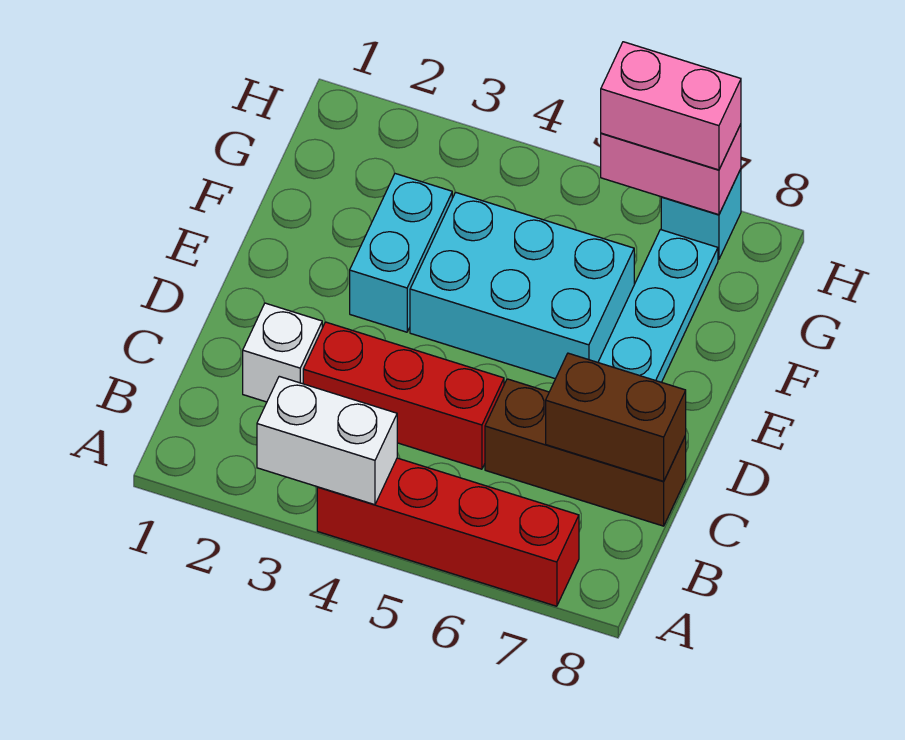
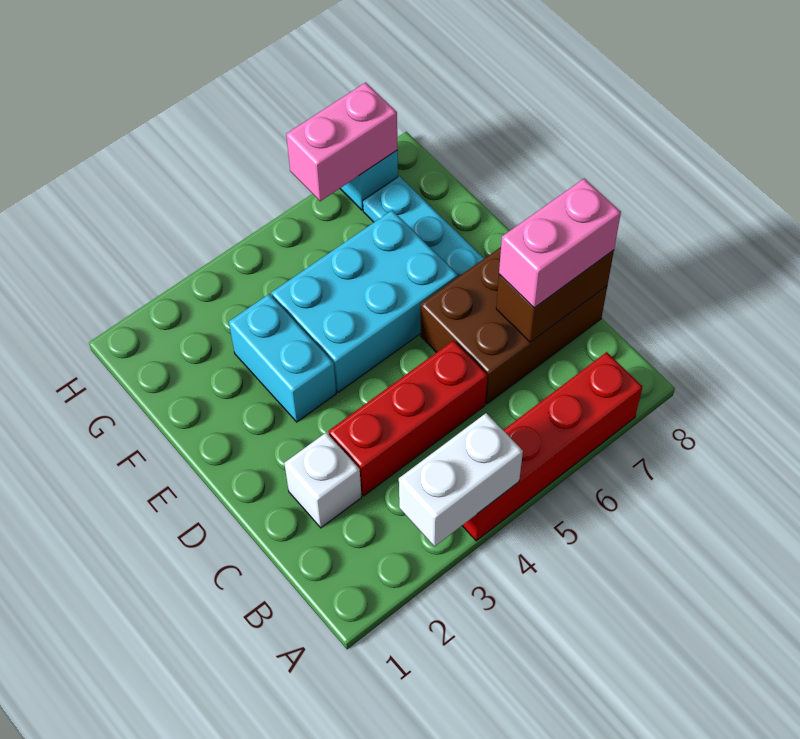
brown 1x3 brick [485,379,686,526] -> brown 2x3 brick [421,247,607,404]
pink 1x2 brick [601,42,741,170] -> pink 1x2 brick moved to [499,179,621,308]

